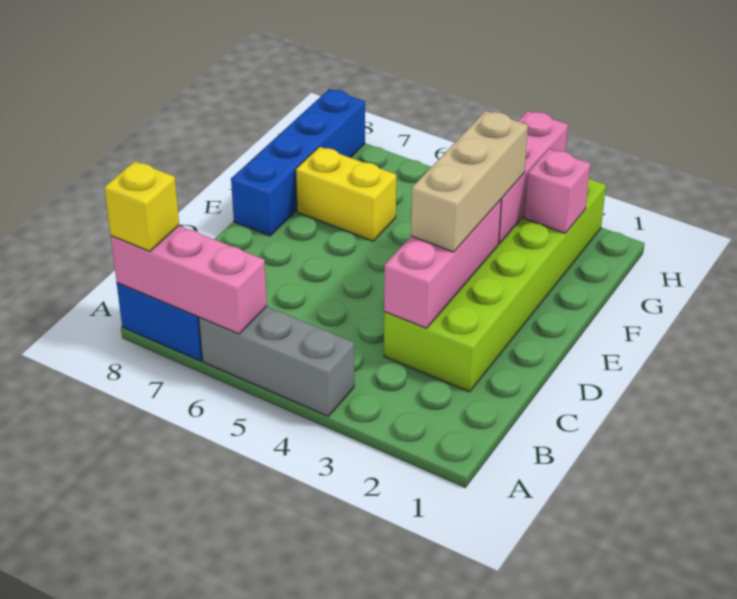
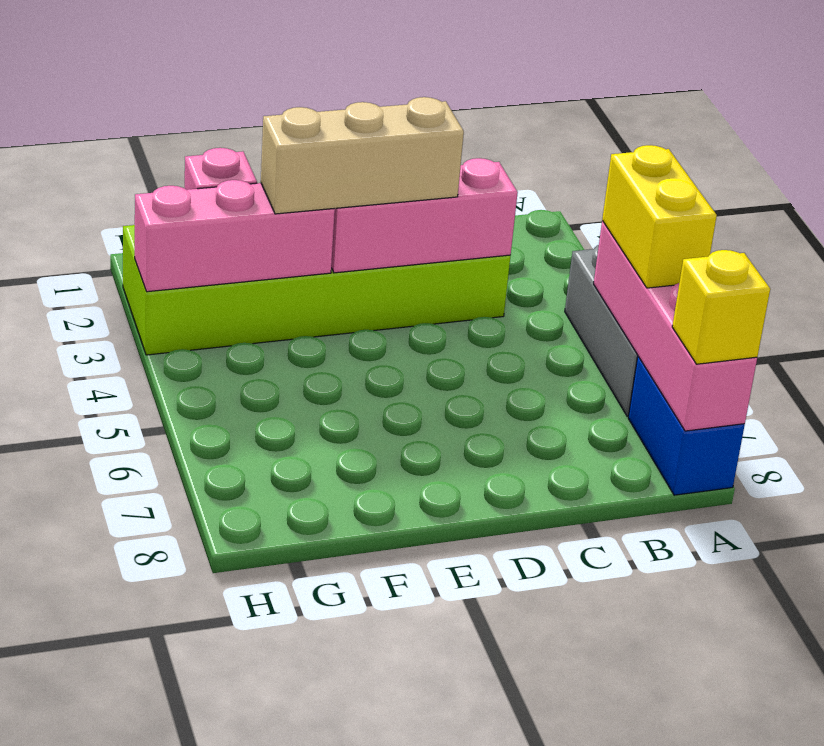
pink 1x3 brick [111,226,267,334] -> pink 1x4 brick [594,221,757,431]
blue 1x4 brick [231,89,365,236] -> none
yellow 1x2 brick [296,147,396,241] -> yellow 1x2 brick moved to [602,145,717,288]

